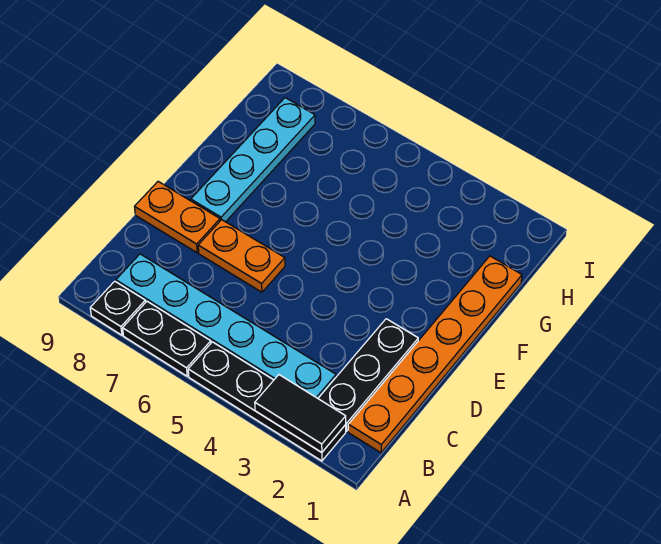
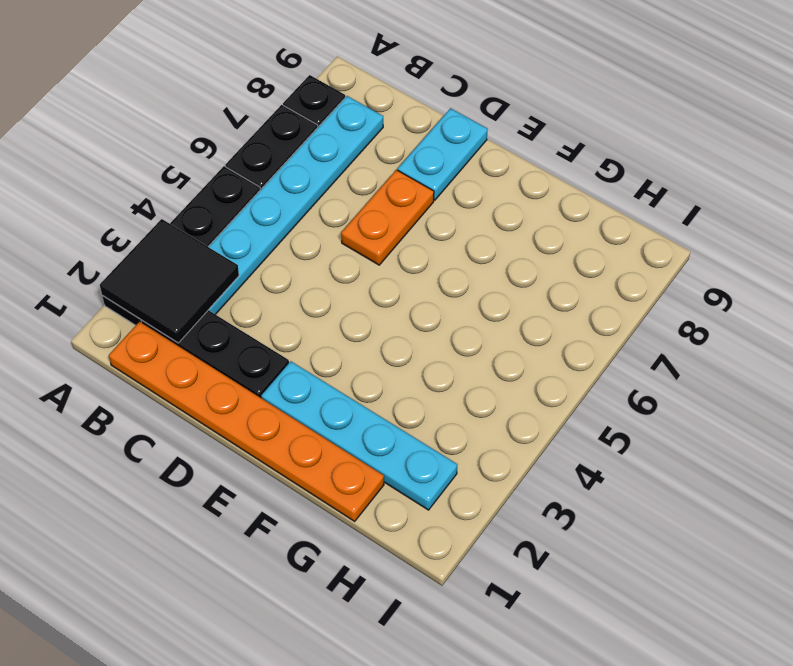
black 1x2 tile [255,375,346,453] -> black 2x2 tile [100,219,239,343]
orange 1x2 plate [135,182,220,253] -> cyan 1x2 plate [398,108,488,200]
cyan 1x4 plate [191,98,315,222] -> cyan 1x4 plate moved to [261,361,457,510]

